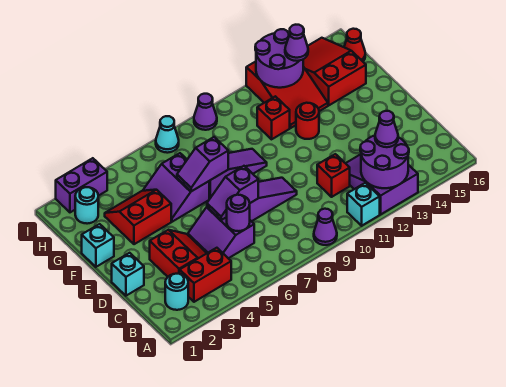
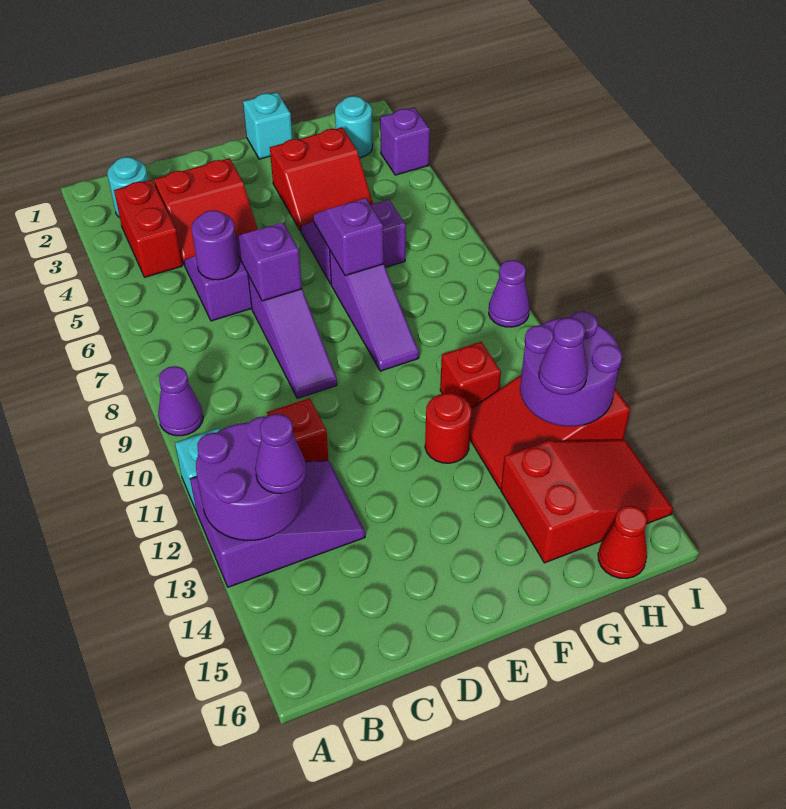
cyan 1x1 brick [112,253,144,296] -> none
red 2x2 slope [105,190,171,244] -> red 2x2 slope turned to [270,127,373,231]
purple 1x2 brick [56,158,107,212] -> purple 1x1 brick [380,108,430,175]
cyan 1x1 cone [156,116,179,153] -> none

